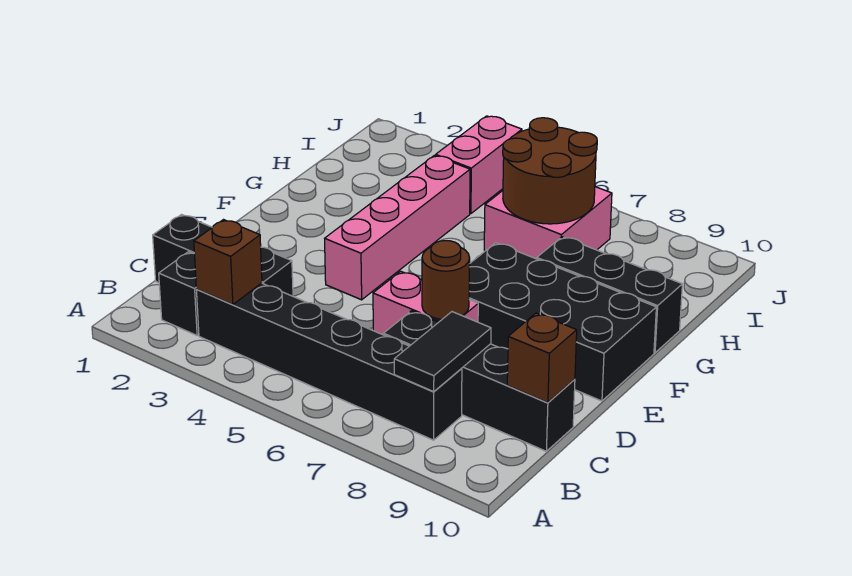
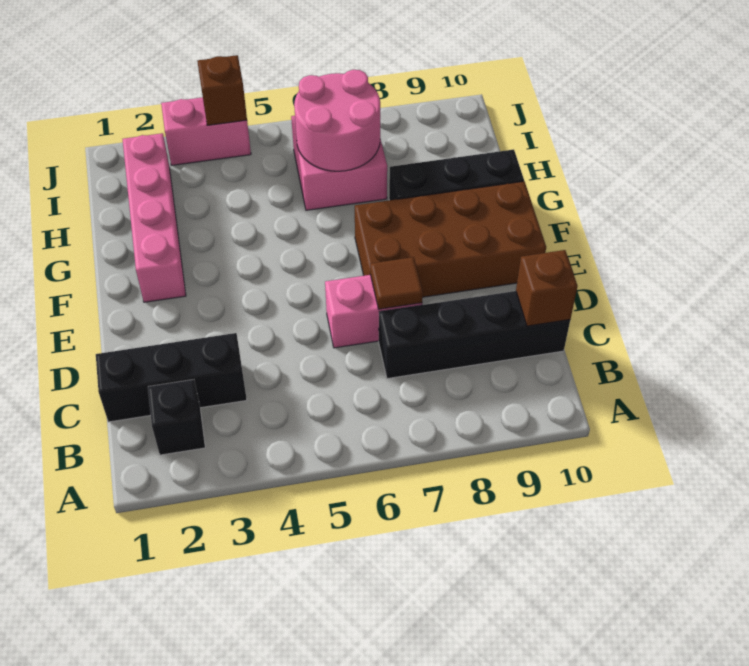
black 1x6 brick [196,283,462,440] -> none
brown 1x1 brick [194,220,262,305] -> brown 1x1 brick moved to [197,55,247,125]
black 1x2 tile [394,312,491,392] -> none
brown 1x1 round brick [422,241,470,319] -> brown 1x1 tile [370,257,423,309]
pink 1x4 brick [325,155,470,300] -> pink 1x4 brick moved to [123,133,186,302]
black 2x4 brick [469,243,656,401] -> brown 2x4 brick [355,181,546,297]
brown 2x2 round brick [503,118,597,224] -> pink 2x2 round brick [294,70,380,171]
pink 1x2 brick [436,116,522,214] -> pink 1x2 brick turned to [161,97,251,165]

